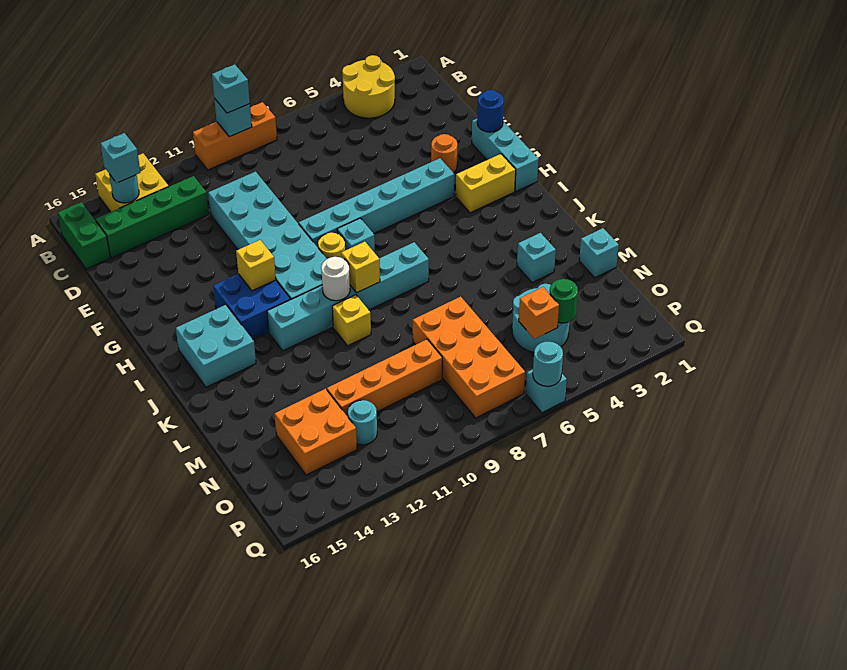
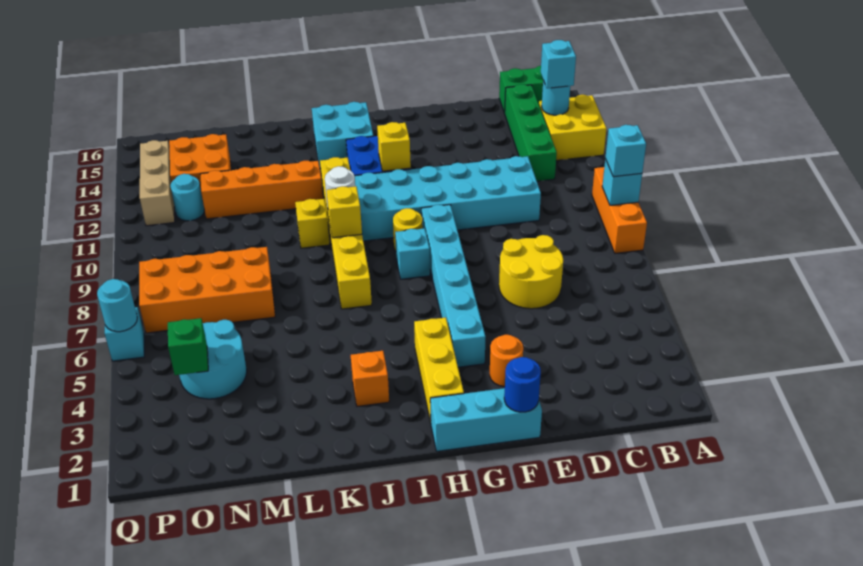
yellow 2x2 round brick [342,55,395,118] -> yellow 2x2 round brick moved to [499,235,563,309]
yellow 1x2 brick [456,154,516,213] -> yellow 1x3 brick [414,317,464,423]
cyan 1x6 brick [267,242,429,351] -> yellow 1x6 brick [320,157,372,309]
cyan 1x1 brick [517,233,556,283] -> none
cyan 1x1 brick [579,228,619,278] -> none
orange 1x4 brick [327,339,442,417] -> orange 1x4 brick turned to [200,161,323,219]
green 1x1 round brick [549,279,578,323] -> green 1x1 brick [168,318,208,375]
orange 1x1 brick [519,287,559,339] -> orange 1x1 brick moved to [351,351,389,406]
none -> tan 1x3 brick [140,140,175,226]

